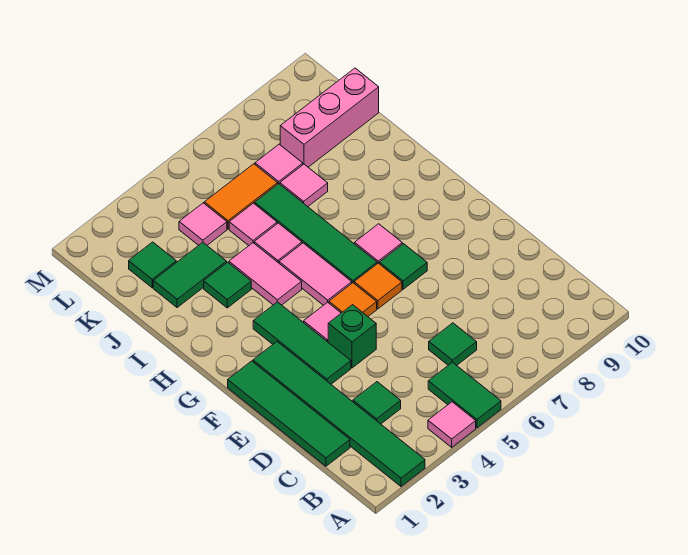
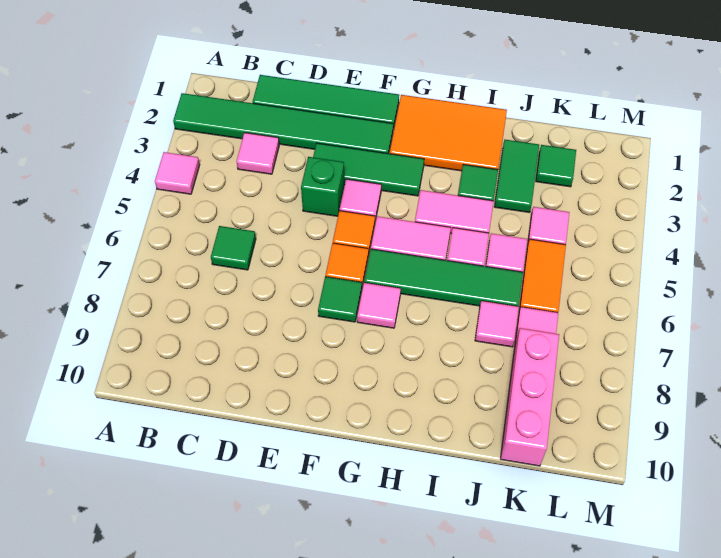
green 1x2 tile [428,362,501,428] -> none
green 1x1 tile [353,382,401,424] -> pink 1x1 tile [237,133,279,174]
none -> orange 2x3 tile [390,95,507,171]

